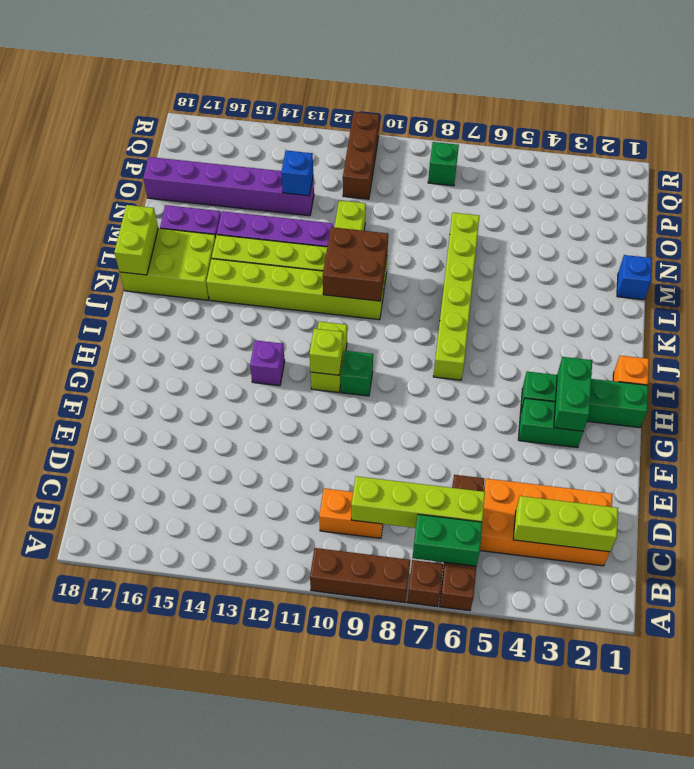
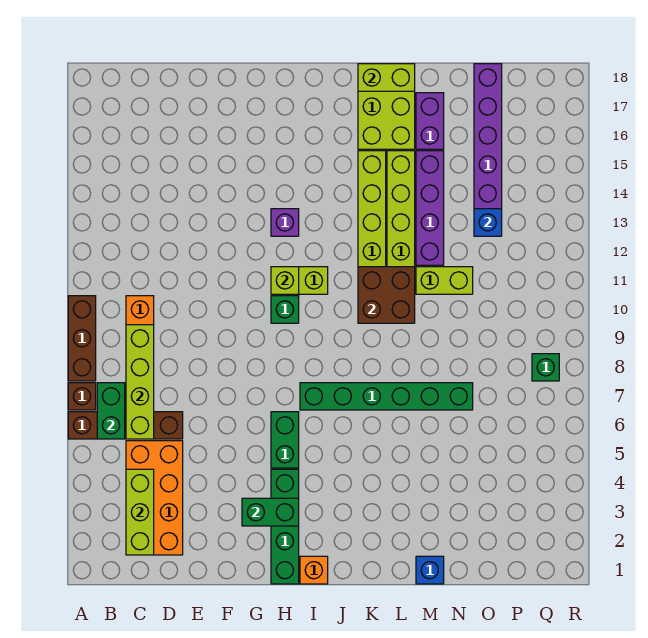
green 1x2 brick [518,398,583,448] -> green 1x2 brick moved to [271,412,299,468]
lime 1x6 brick [433,213,479,380] -> green 1x6 brick [300,383,473,410]
brown 1x3 brick [343,112,379,199] -> none

